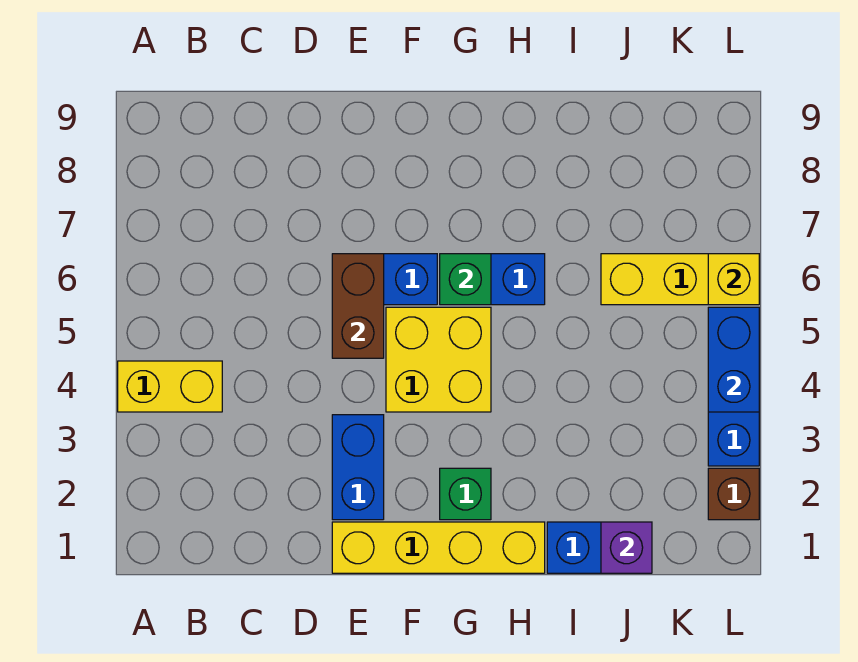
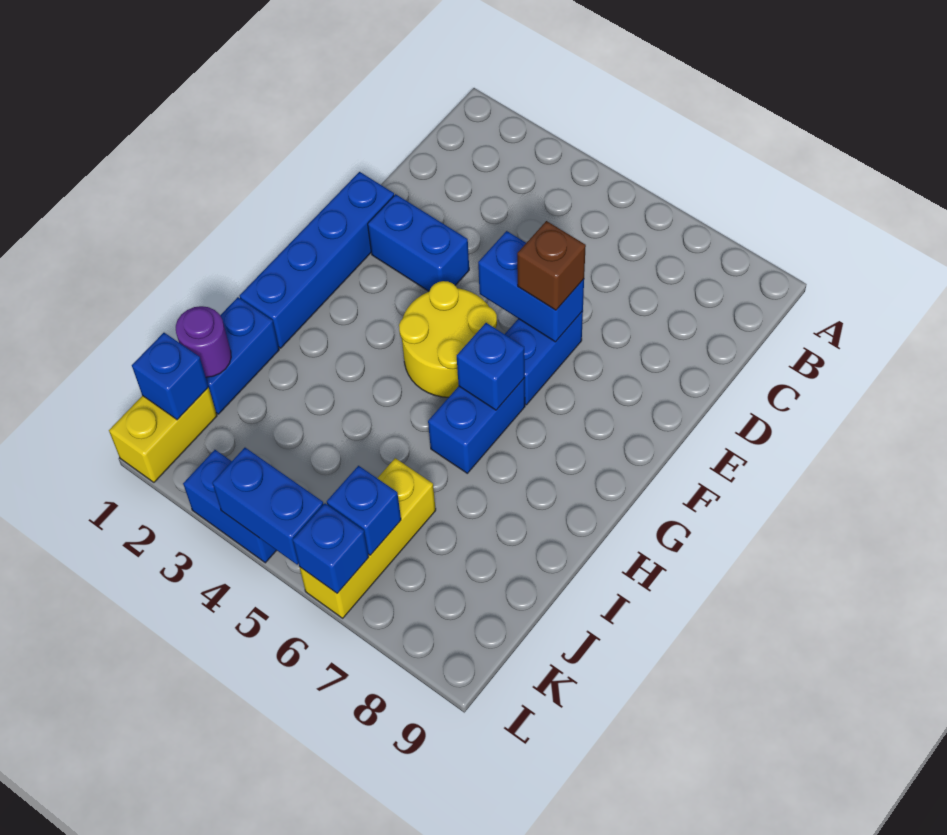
yellow 1x2 brick [118,361,222,412] -> yellow 1x2 brick moved to [109,388,217,482]
yellow 1x4 brick [332,522,545,573] -> blue 1x4 brick [240,172,394,348]
brown 1x2 brick [332,254,384,358] -> blue 1x2 brick [478,231,584,342]
yellow 2x2 brick [386,307,491,412] -> yellow 2x2 round brick [399,281,497,397]
green 1x1 brick [440,468,491,520] -> none
green 1x1 brick [440,254,491,305] -> blue 1x1 brick [457,323,525,410]
purple 1x1 brick [601,522,652,573] -> purple 1x1 round brick [176,306,231,377]
none -> blue 1x1 brick [132,333,208,420]
none -> blue 1x1 brick [327,466,401,555]
brown 1x1 brick [708,468,759,520] -> brown 1x1 brick moved to [517,221,586,310]
yellow 1x1 brick [708,254,759,305] -> blue 1x1 brick [292,503,369,593]

